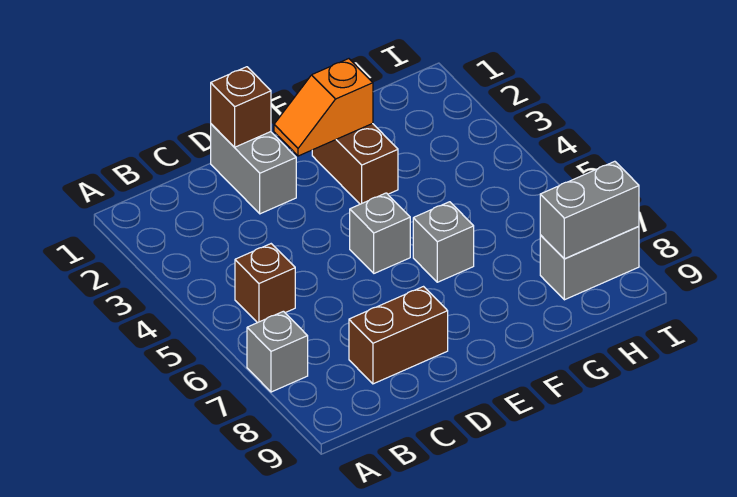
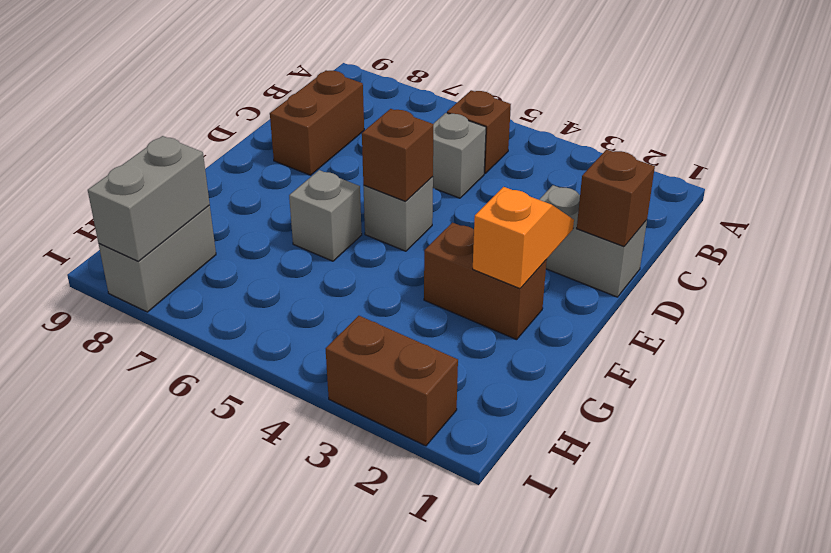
grey 1x1 brick [247,311,308,392] -> grey 1x1 brick moved to [433,113,486,198]
none -> brown 1x1 brick [362,109,433,201]
none -> brown 1x2 brick [326,316,458,446]

